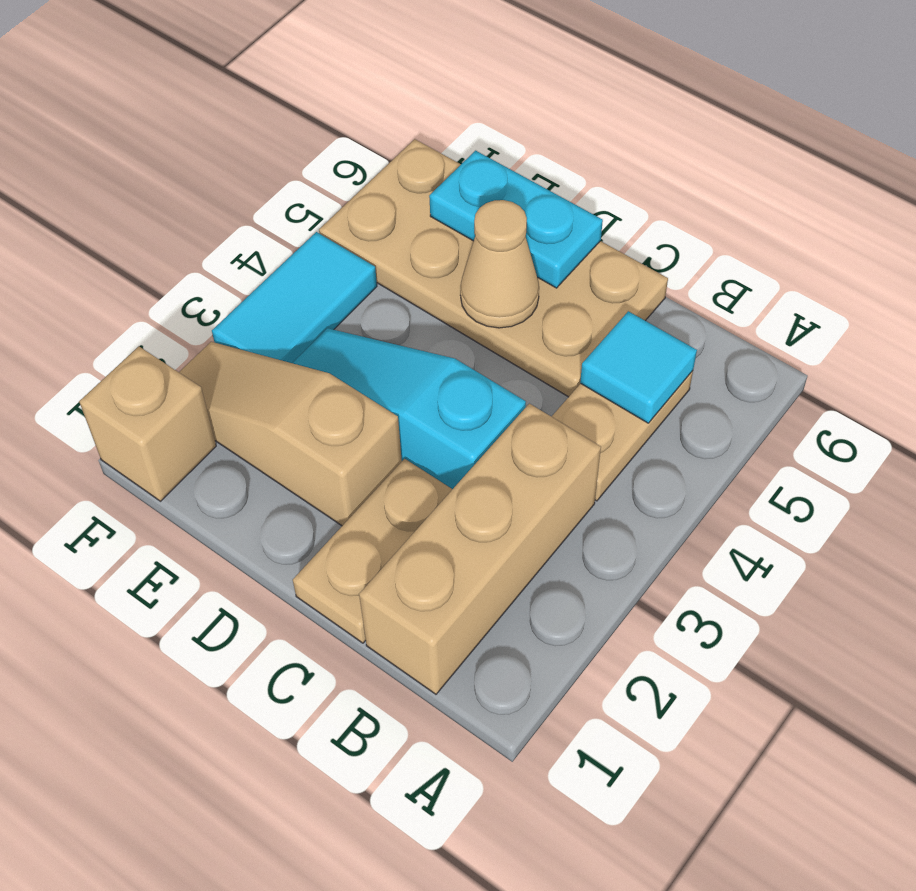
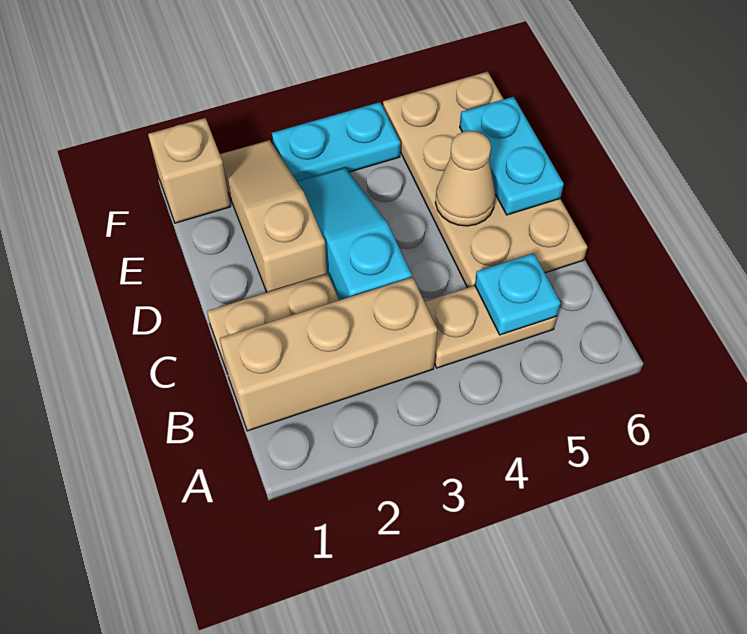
cyan 1x1 tile [580,311,697,423] -> cyan 1x1 plate [475,253,561,335]
cyan 1x2 tile [212,232,377,363] -> cyan 1x2 plate [272,102,400,181]

